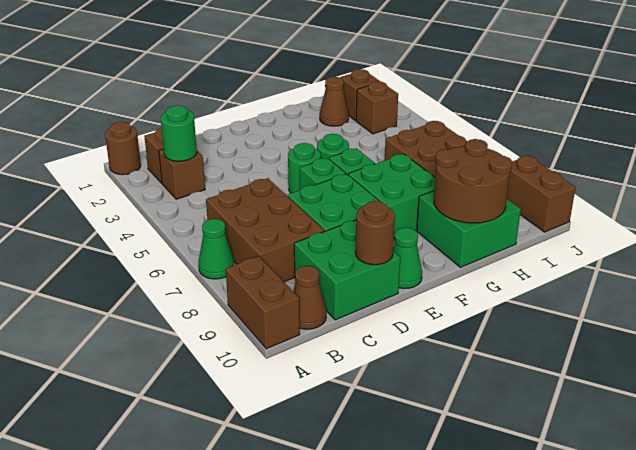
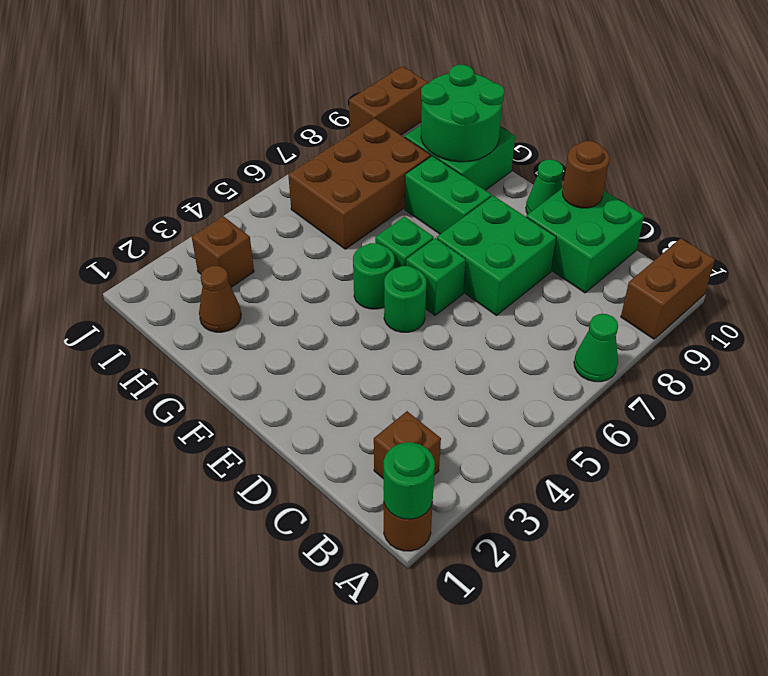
brown 1x1 brick [159,149,205,199] -> none
green 1x1 round brick [161,105,197,161] -> green 1x1 round brick moved to [384,442,435,519]
brown 2x3 brick [206,178,324,282] -> none
brown 1x1 cone [293,266,326,329] -> none
green 2x2 brick [348,154,435,239] -> green 1x2 brick [405,156,492,234]
brown 2x2 round brick [434,139,512,223] -> green 2x2 round brick [421,65,504,162]
brown 1x1 brick [340,69,379,121] -> none

